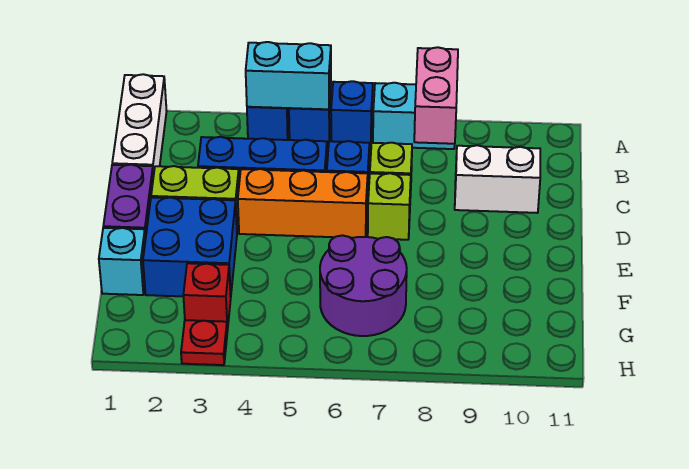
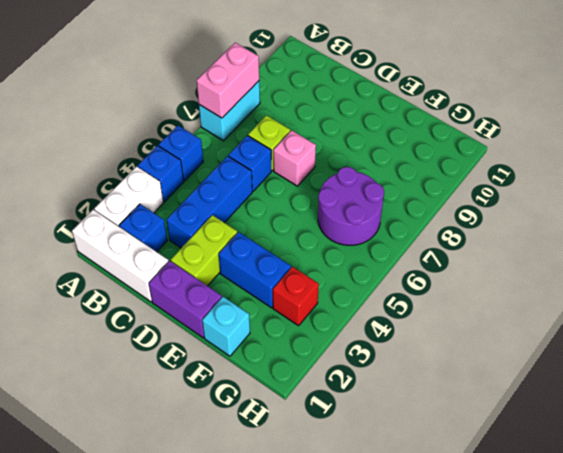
cyan 1x2 brick [246,42,331,109] -> none
blue 1x1 brick [331,81,373,146] -> blue 1x1 brick moved to [119,204,167,252]
pink 1x2 brick [414,47,458,144] -> pink 1x2 brick turned to [196,43,259,118]
white 1x2 brick [455,145,540,213] -> white 1x2 brick moved to [94,166,163,227]
orange 1x3 brick [238,169,368,238] -> none
lime 1x1 brick [368,173,411,240] -> pink 1x1 brick [273,130,316,186]
blue 2x2 brick [143,197,237,296] -> blue 1x2 brick [219,232,291,308]
red 1x1 plate [181,320,227,365] -> none

